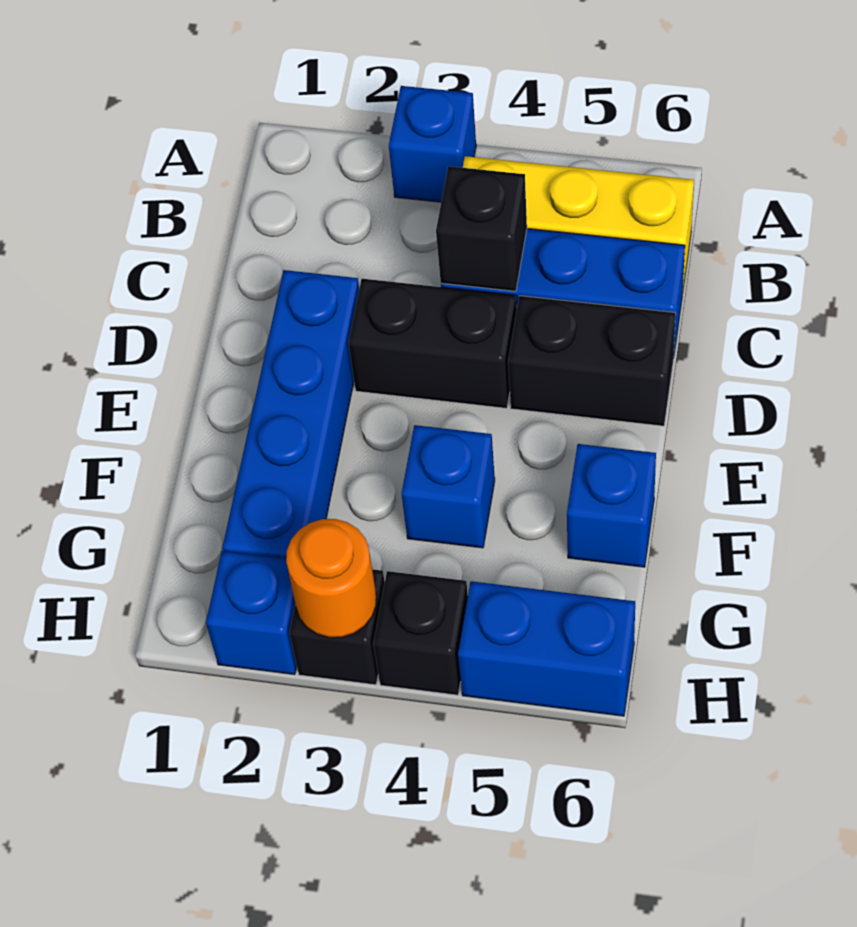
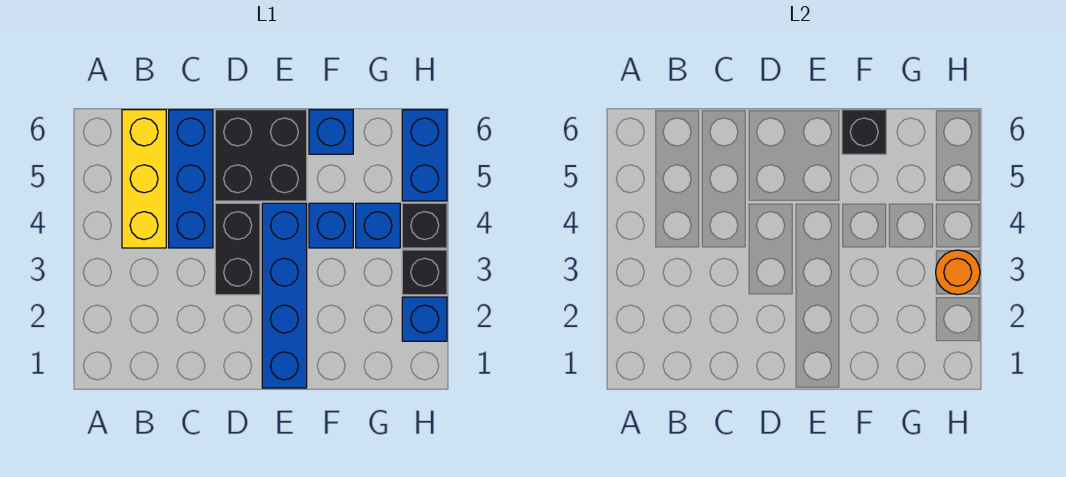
blue 1x1 brick [389,86,476,202] -> blue 1x1 brick moved to [356,203,400,248]
black 1x1 brick [436,166,527,291] -> black 1x1 brick moved to [842,110,886,154]
blue 1x4 brick [223,270,359,559] -> blue 1x4 brick turned to [262,203,307,388]
black 1x2 brick [508,296,676,426] -> black 2x2 brick [215,110,307,201]

